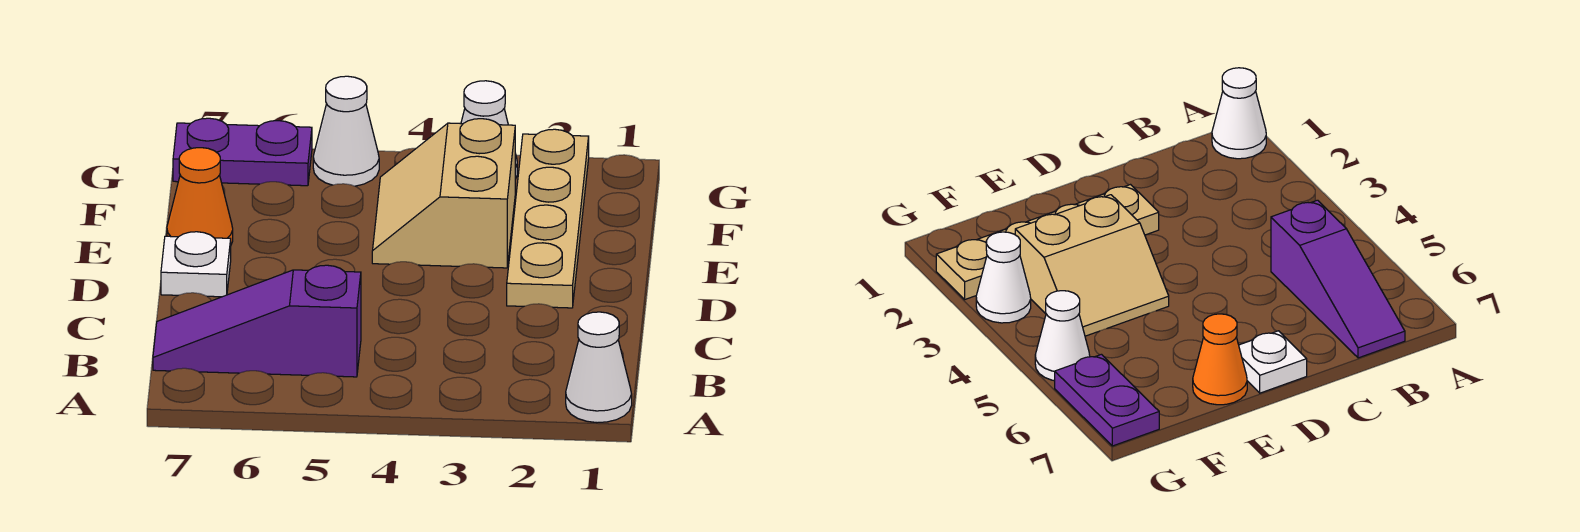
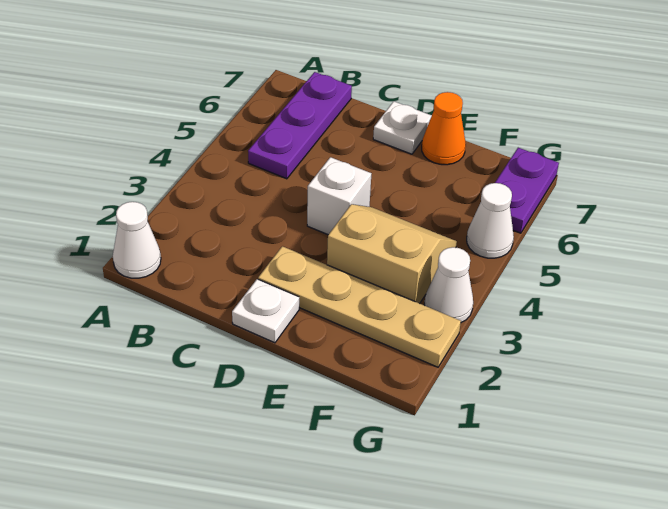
purple 1x3 slope [153,265,361,377] -> purple 1x3 plate [248,72,352,179]
none -> white 1x1 plate [232,279,299,343]
none -> white 1x1 brick [307,157,371,235]

